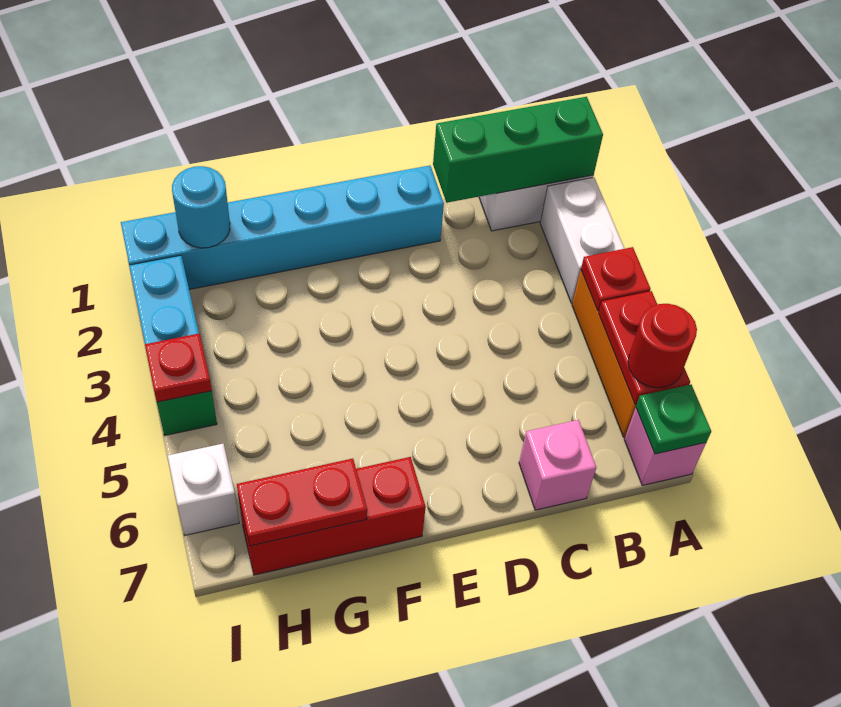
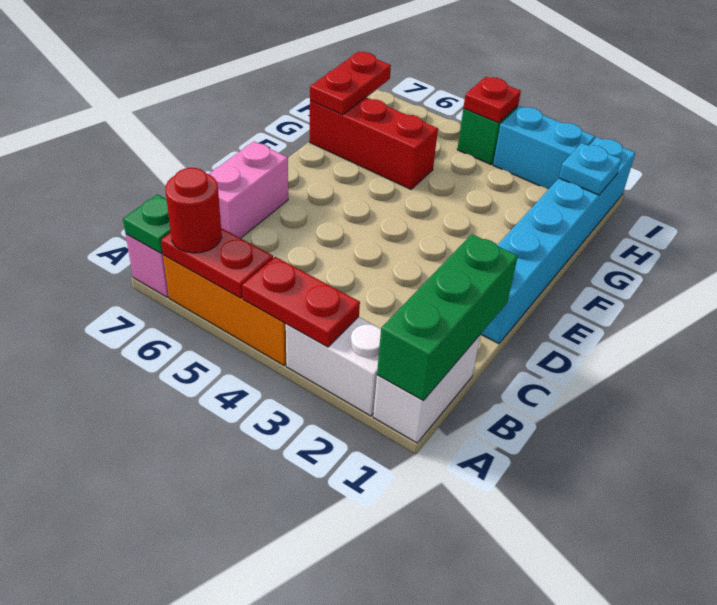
red 1x1 plate [581,247,651,311] -> red 1x2 plate [242,257,360,347]
pink 1x1 brick [519,420,596,510] -> pink 1x2 brick [209,141,288,238]
red 1x3 brick [239,457,426,575] -> red 1x3 brick turned to [309,97,438,189]
cyan 1x1 round brick [172,166,230,248] -> cyan 1x1 plate [559,143,621,195]
white 1x1 brick [168,444,239,535] -> none

